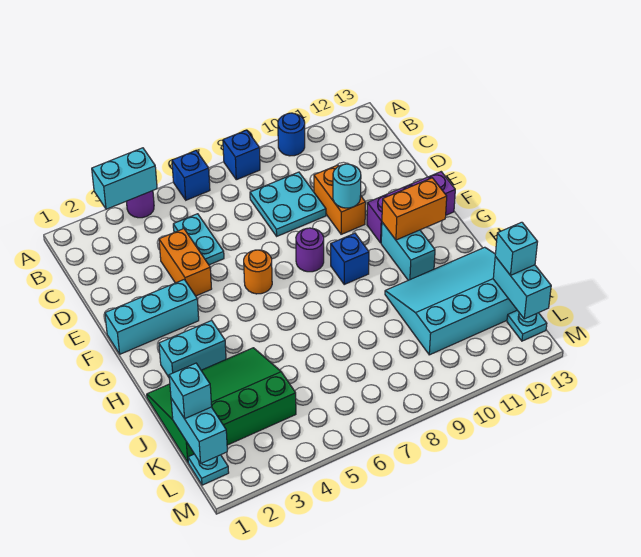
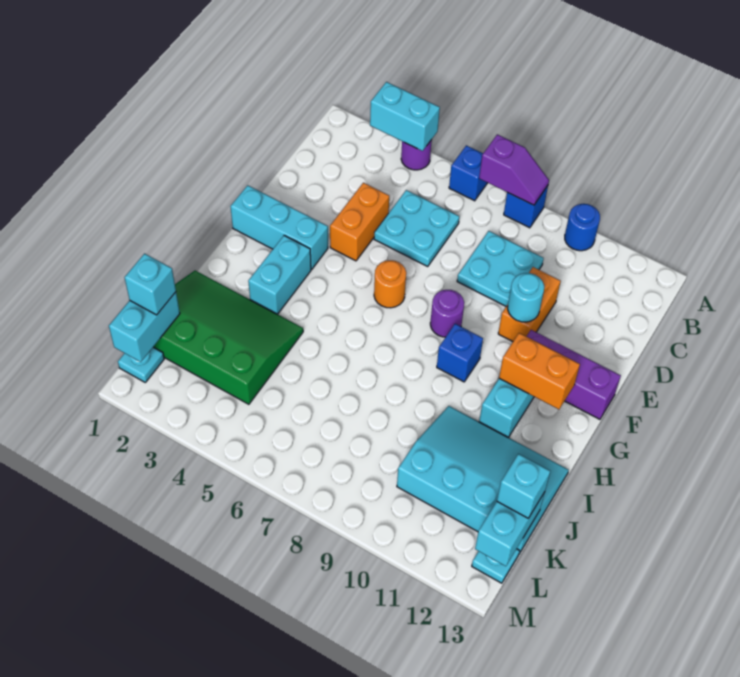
none -> purple 1x2 slope [479,134,549,205]
cyan 1x2 plate [173,214,224,265] -> cyan 2x2 plate [374,190,459,266]
cyan 1x2 brick [159,320,226,377] -> cyan 1x2 brick turned to [248,235,311,314]

